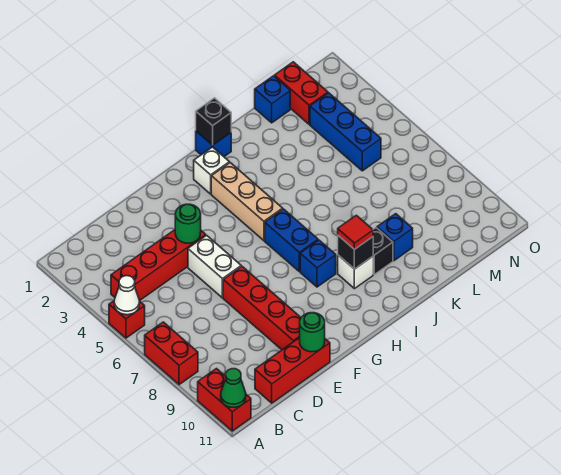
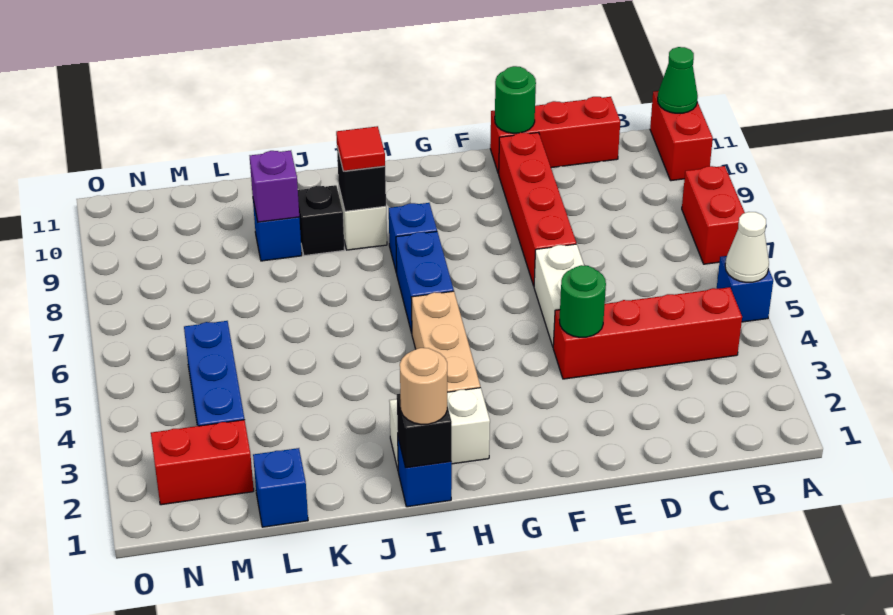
red 1x1 brick [109,301,145,338] -> blue 1x1 brick [717,256,773,322]
white 1x1 brick [194,147,229,194] -> white 1x2 brick [389,388,490,469]
none -> tan 1x1 round brick [400,348,447,424]
none -> purple 1x1 brick [250,151,299,222]
red 1x2 brick [275,62,328,124] -> red 1x2 brick turned to [151,420,254,505]

